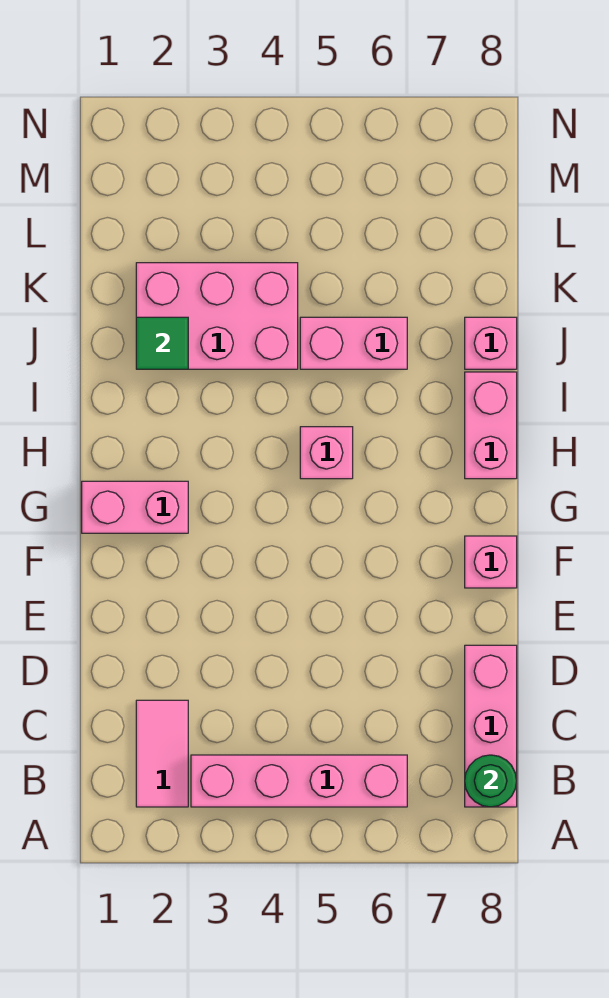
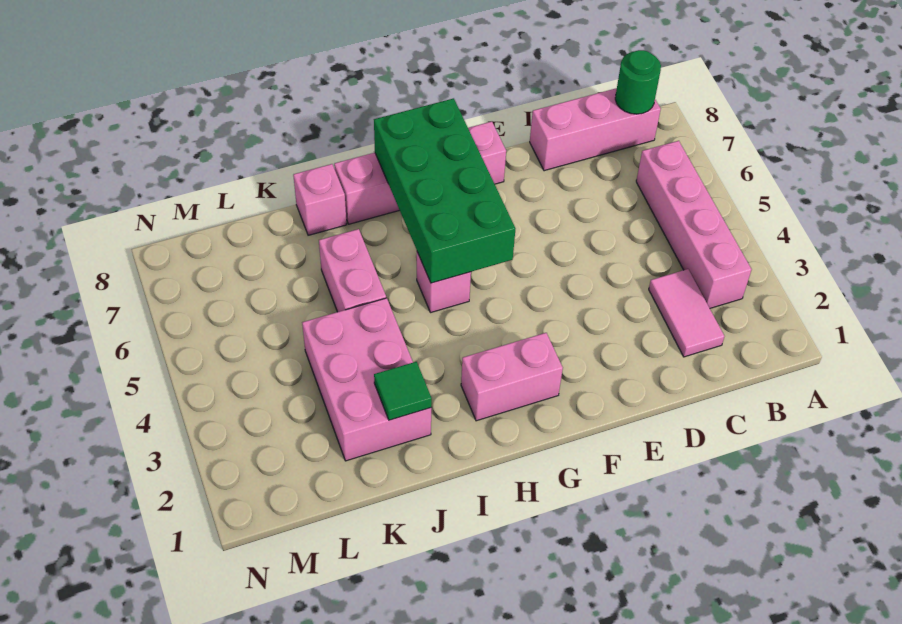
pink 1x2 tile [136,700,188,807] -> pink 1x2 tile turned to [649,269,724,357]
pink 1x2 brick [82,481,188,533] -> pink 1x2 brick turned to [461,333,563,421]
none -> green 2x4 brick [374,98,516,283]

